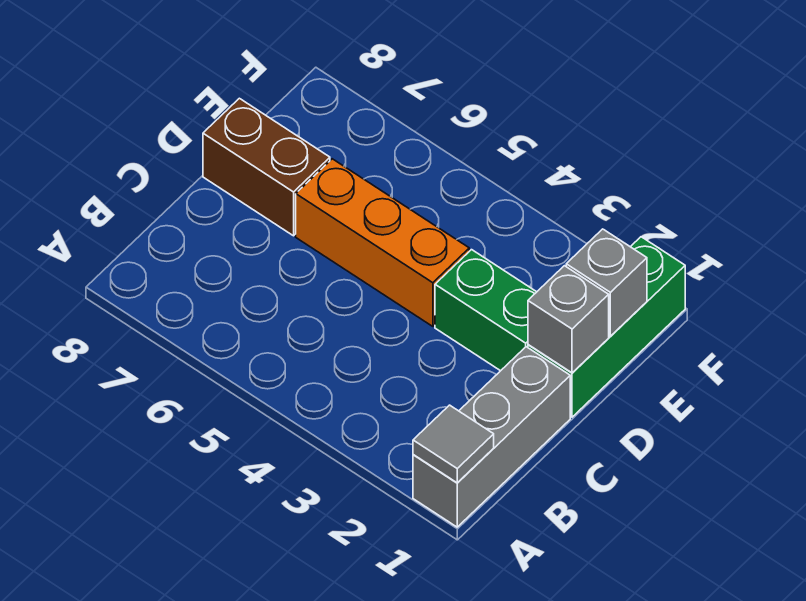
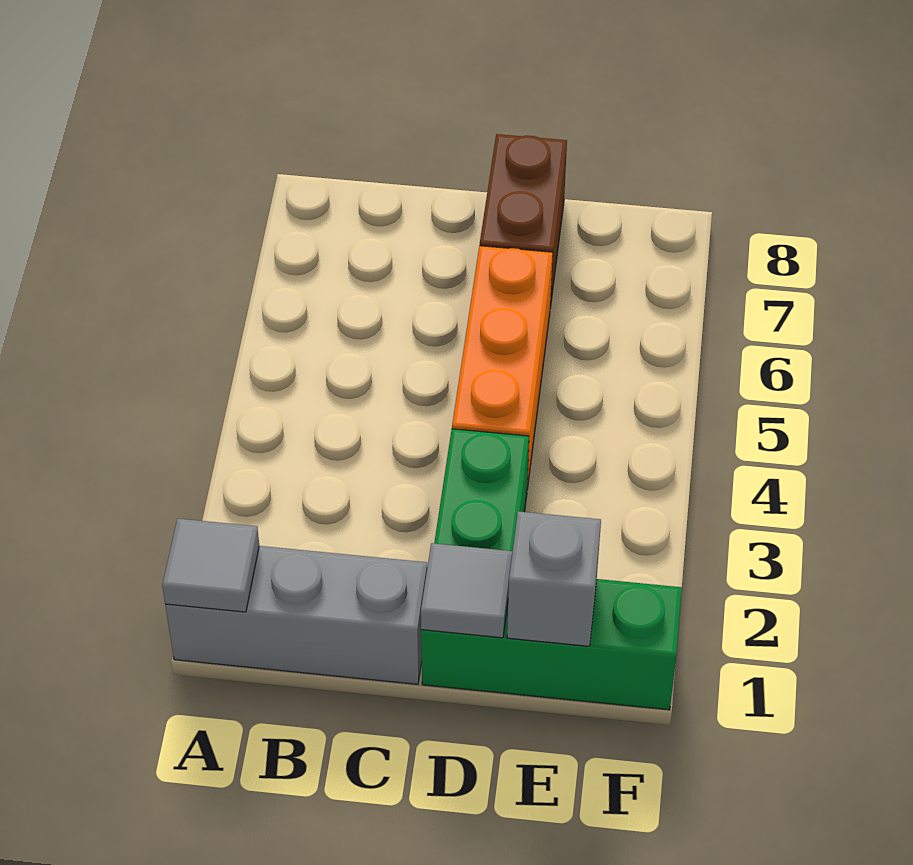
grey 1x1 brick [528,266,609,373] -> grey 1x1 tile [421,543,512,638]

